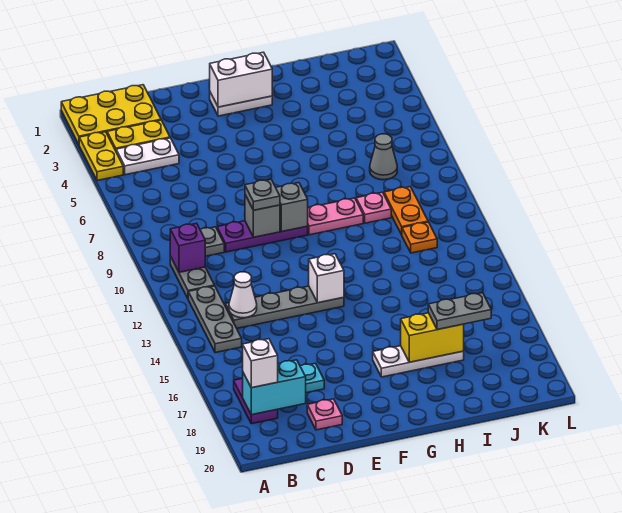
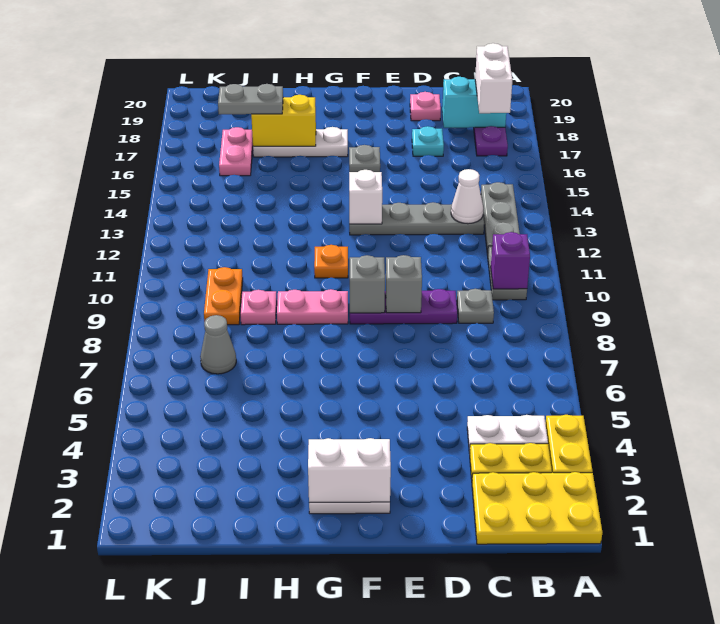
white 1x1 brick [243,339,278,388] -> white 1x2 brick [475,43,512,113]
grey 1x1 plate [245,179,280,210] -> grey 1x1 plate moved to [349,145,380,172]
orange 1x1 plate [402,222,437,253] -> orange 1x1 plate moved to [314,245,348,278]
none -> pink 1x2 plate [219,127,253,176]

